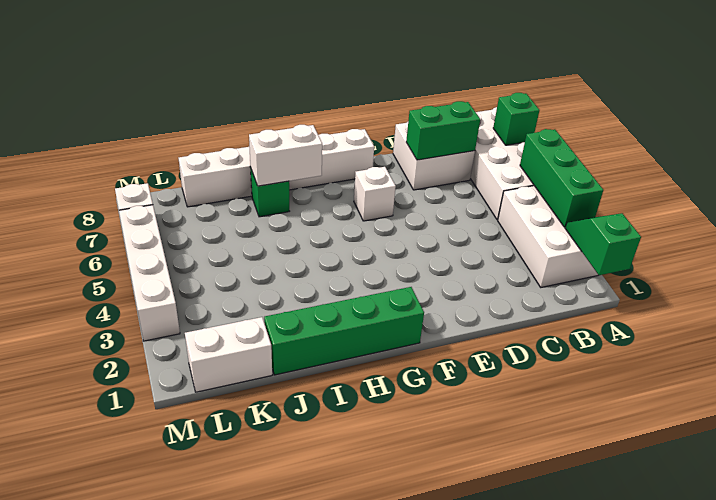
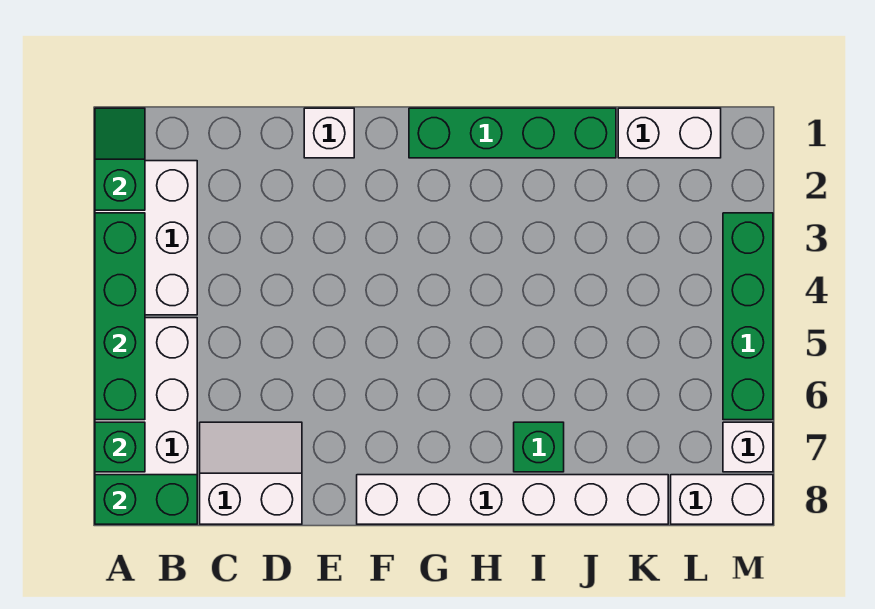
green 1x2 slope [565,213,641,275] -> green 1x2 slope turned to [95,108,145,210]
green 1x3 brick [520,129,603,227] -> green 1x4 brick [95,213,145,420]
white 2x2 brick [393,122,475,190] -> white 2x2 slope [200,422,302,524]
green 1x2 brick [406,101,480,160] -> green 1x2 brick moved to [95,475,197,524]
white 1x1 brick [354,167,396,221] -> white 1x1 brick moved to [304,108,354,158]
white 1x2 brick [249,125,322,186] -> white 1x2 brick moved to [671,475,773,524]
white 1x4 brick [119,205,180,341] -> green 1x4 brick [723,213,773,420]

